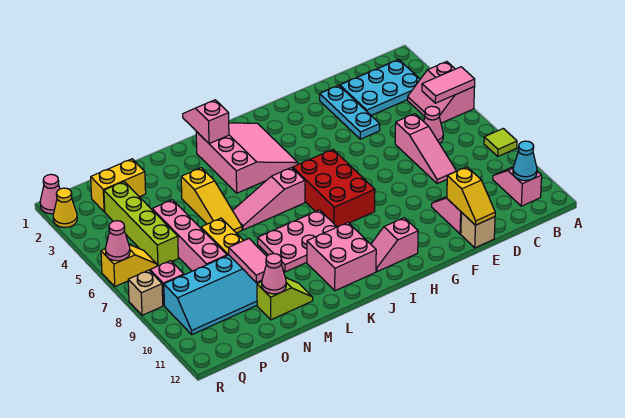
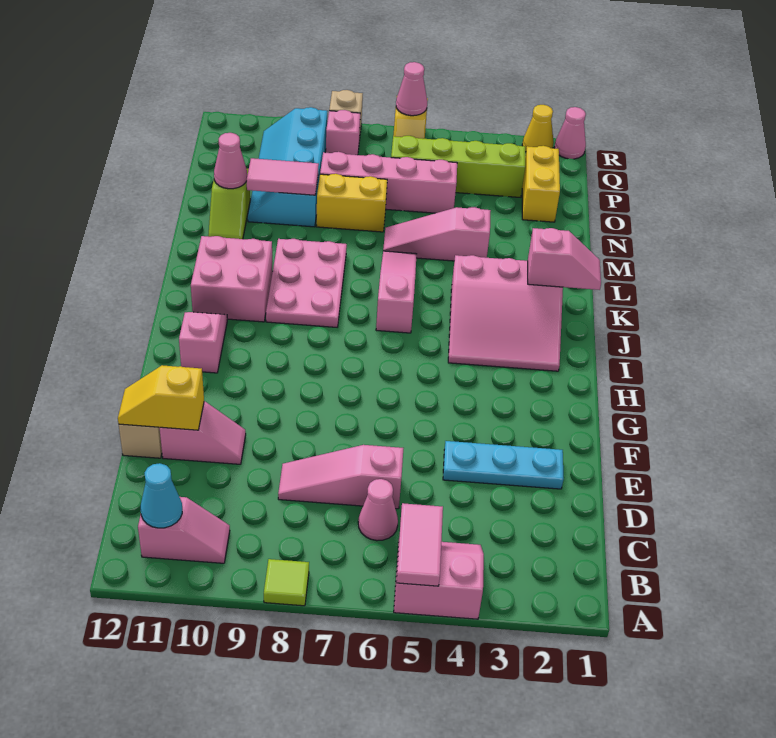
cyan 2x3 plate [340,60,420,115] -> none
red 2x3 brick [293,150,375,227] -> none
yellow 1x3 slope [181,168,242,233] -> pink 1x3 slope [383,207,491,261]

